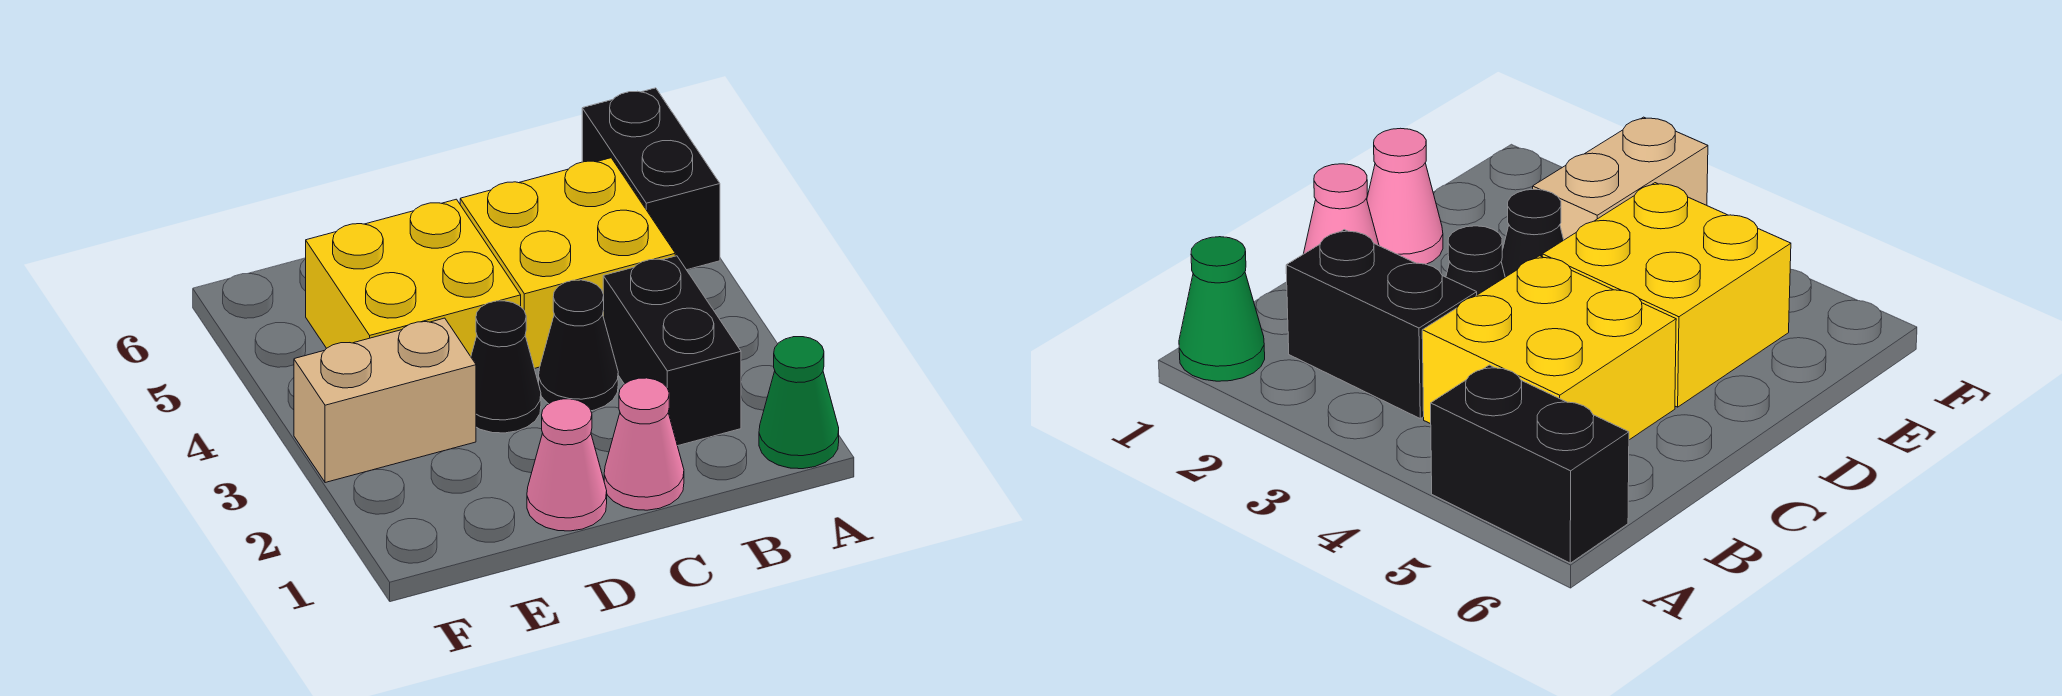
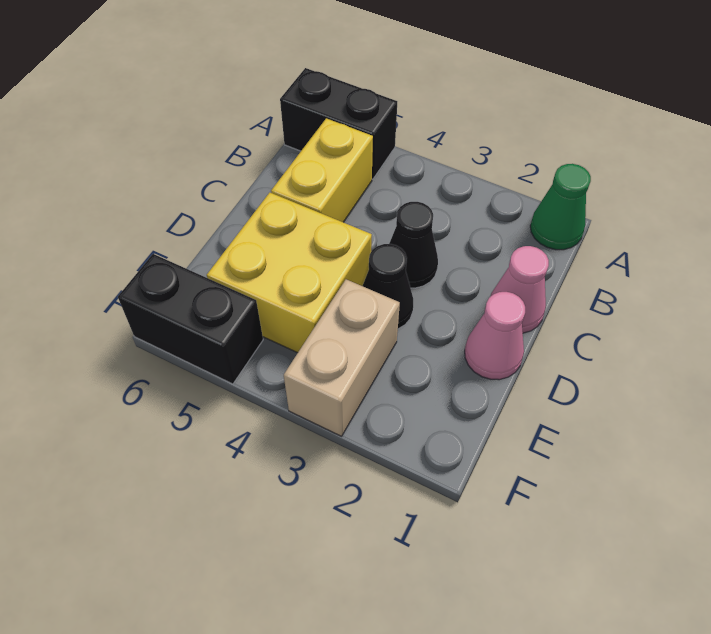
black 1x2 brick [603,256,741,446] -> black 1x2 brick moved to [118,254,263,384]
yellow 2x2 brick [460,158,675,369] -> yellow 1x2 brick [271,118,373,222]

